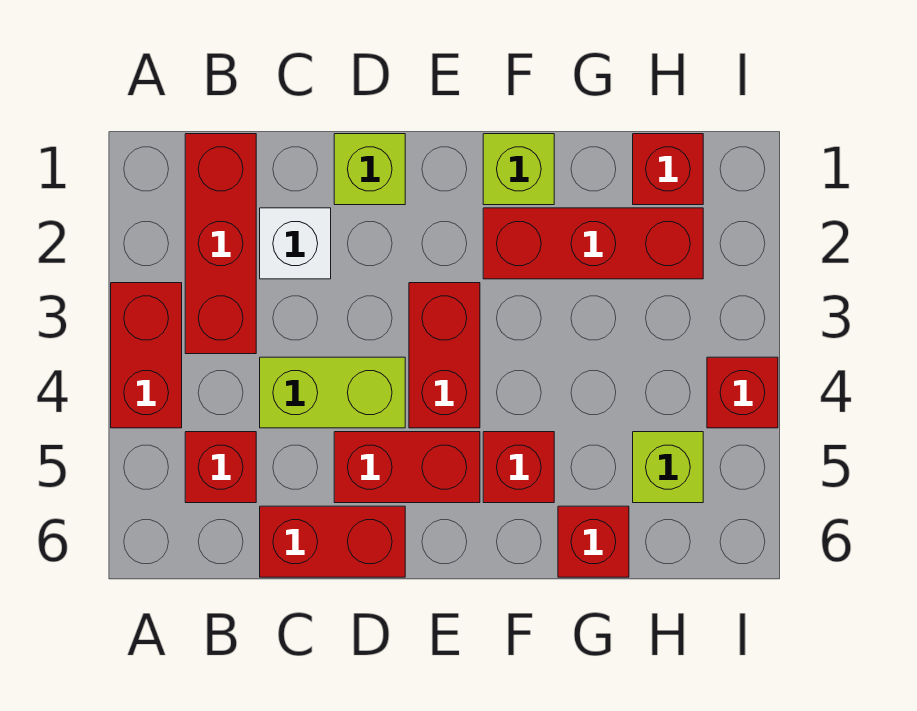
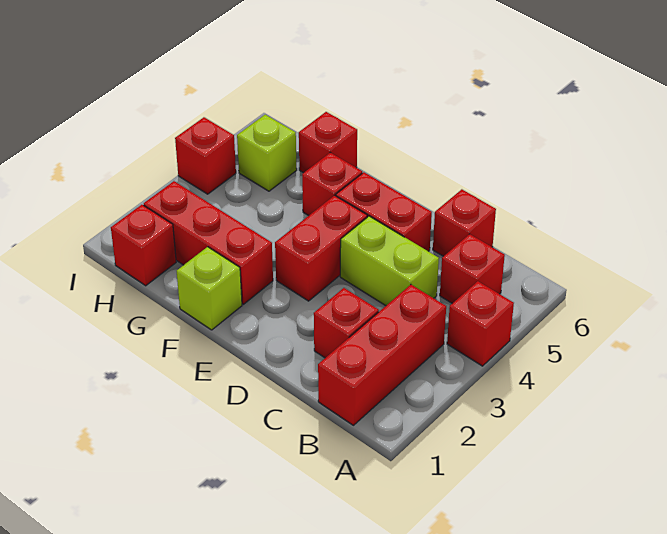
red 1x2 brick [111,283,182,428] -> red 1x1 brick [447,281,514,366]
white 1x1 brick [260,208,331,279] -> red 1x1 brick [314,288,379,358]
red 1x2 brick [260,506,405,577] -> red 1x1 brick [433,189,496,256]
lime 1x1 brick [334,134,405,205] -> none

